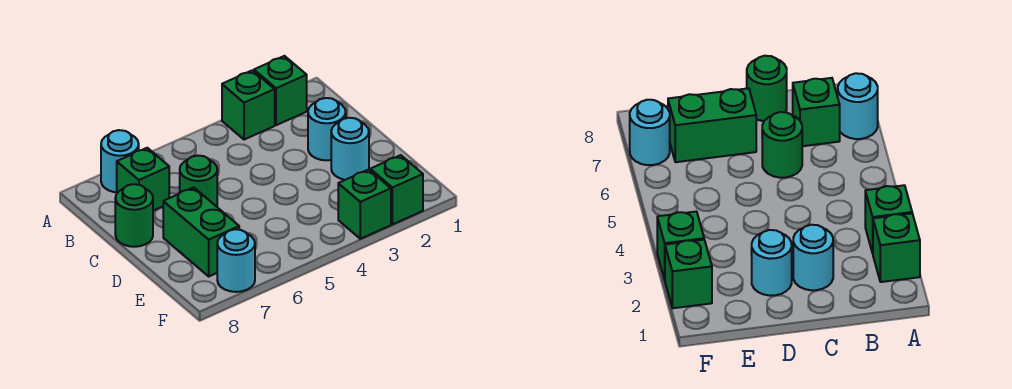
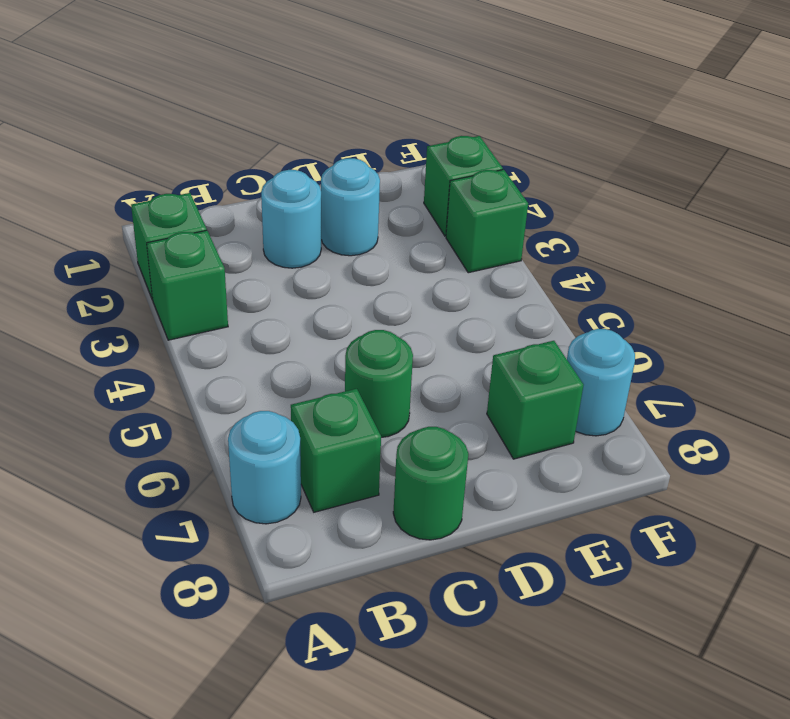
green 1x2 brick [163,187,239,276] -> green 1x1 brick [487,341,583,459]

